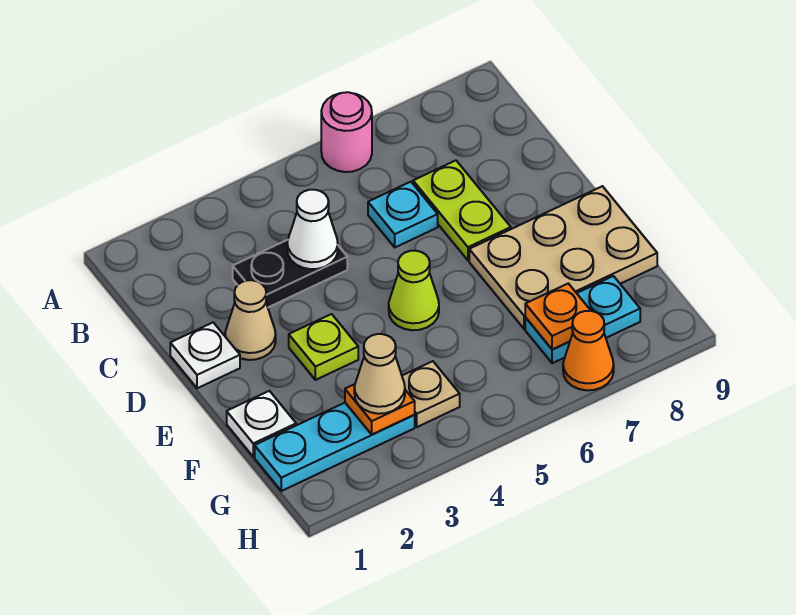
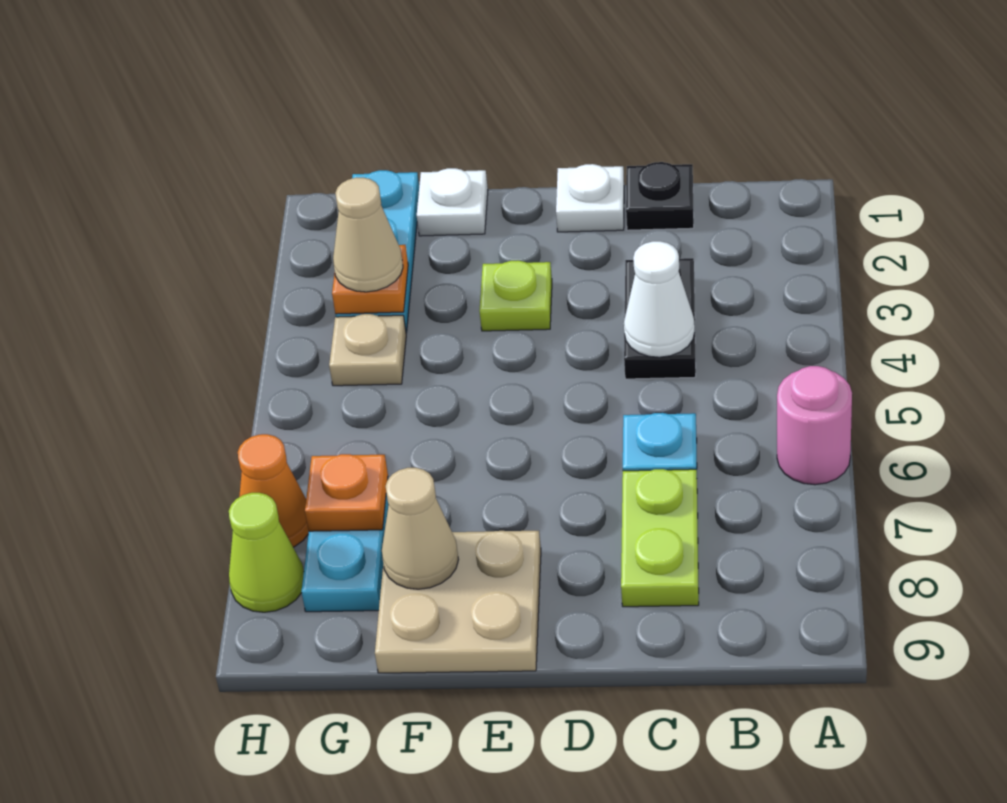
none -> black 1x1 plate [626,162,694,230]
lime 1x2 plate [413,160,511,260] -> lime 1x2 plate turned to [621,469,699,607]
tan 1x1 cone [225,280,276,360] -> tan 1x1 cone moved to [382,468,459,589]
lime 1x1 cone [389,251,439,330] -> lime 1x1 cone moved to [229,493,304,612]
tan 2x3 plate [469,186,657,329] -> tan 2x2 plate [375,531,541,673]

